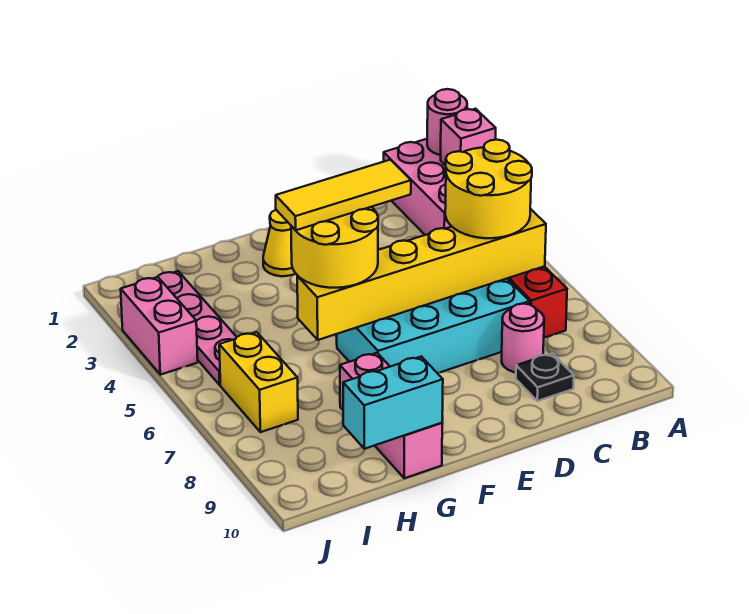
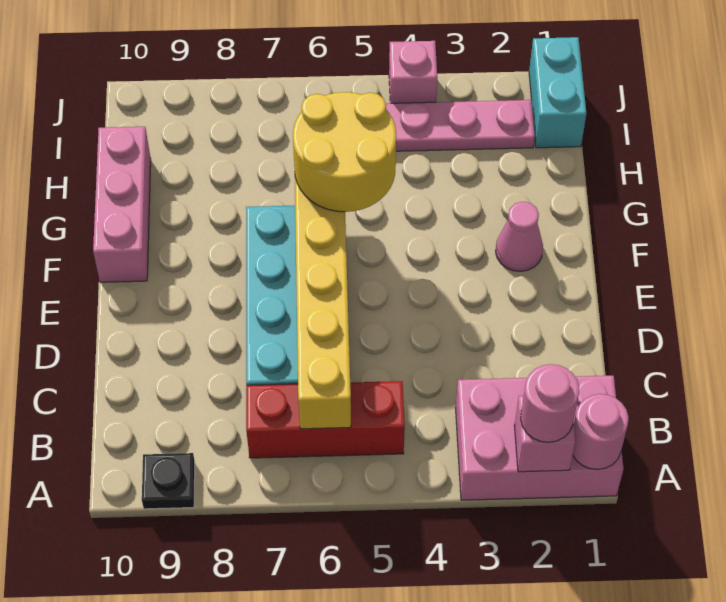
yellow 2x2 round brick [445,140,532,238] -> none
pink 1x1 round brick [502,304,544,372] -> pink 1x1 round brick moved to [521,364,579,442]
black 1x1 plate [516,353,574,401] -> black 1x1 plate moved to [142,453,195,509]
yellow 1x3 tile [276,160,411,230] -> none
yellow 1x1 cone [263,210,296,276] -> pink 1x1 cone [496,202,543,271]
pink 1x3 brick [340,353,442,478] -> pink 1x3 brick turned to [93,127,151,282]
cyan 1x2 brick [343,356,443,449] -> cyan 1x2 brick moved to [529,37,586,148]
yellow 1x2 brick [219,332,298,432] -> none
pink 1x2 brick [121,277,198,375] -> pink 1x1 brick [389,41,437,103]

